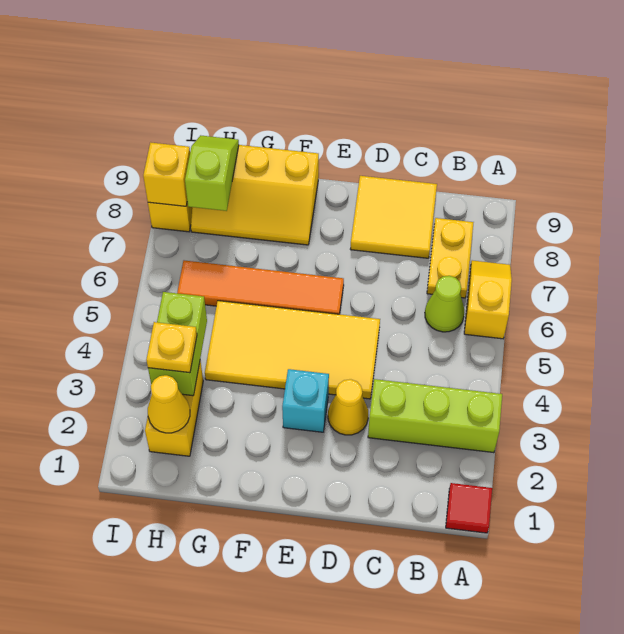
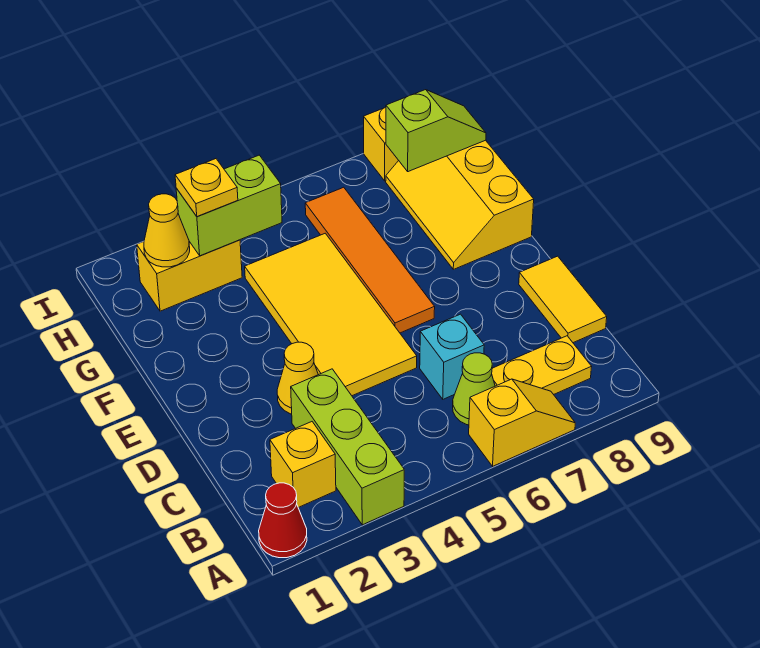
red 1x1 tile [446,483,492,533] -> red 1x1 cone [259,483,307,558]
yellow 2x2 tile [351,176,437,258] -> yellow 1x2 tile [519,256,607,343]
cyan 1x1 brick [282,369,329,432] -> cyan 1x1 brick moved to [420,314,484,399]
yellow 1x1 brick [143,142,190,206] -> yellow 1x1 brick moved to [270,422,336,508]

